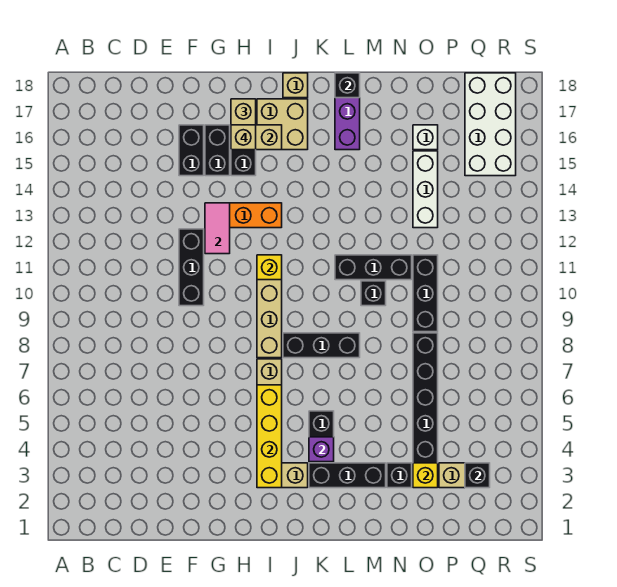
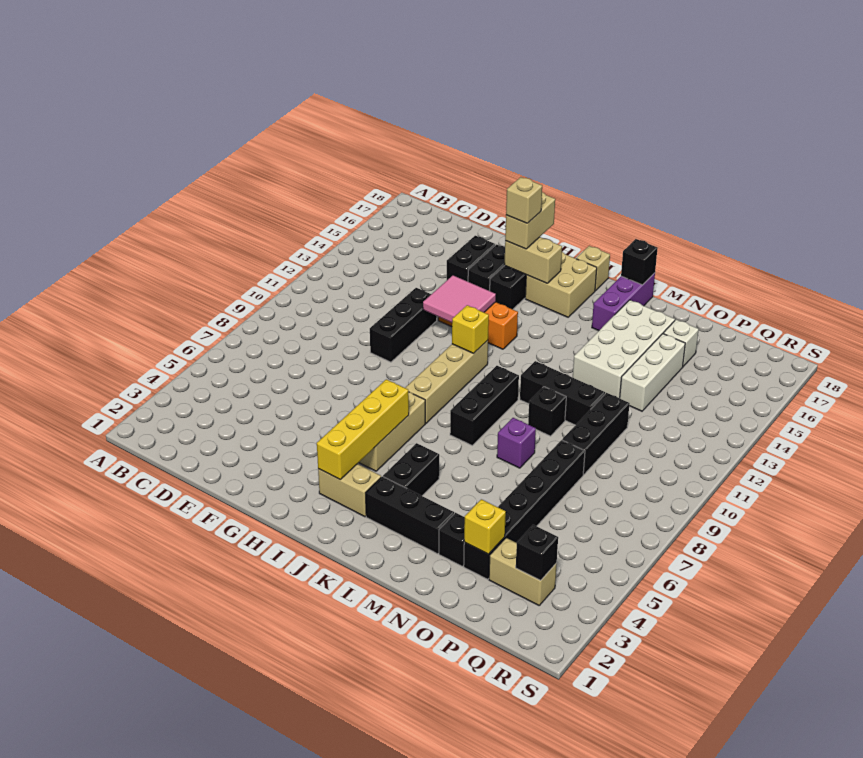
pink 1x2 tile [205,203,230,254] -> pink 2x2 tile [423,275,496,322]
black 1x3 brick [283,333,360,358] -> black 1x3 brick turned to [450,366,519,445]
purple 1x1 brick [309,437,334,462] -> purple 1x1 brick moved to [497,418,536,468]
white 2x4 brick [465,73,516,176] -> white 2x4 brick moved to [573,300,675,398]

